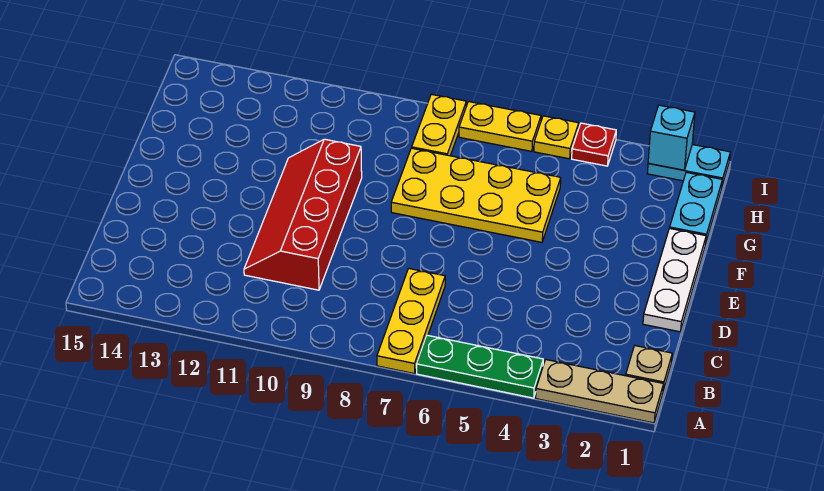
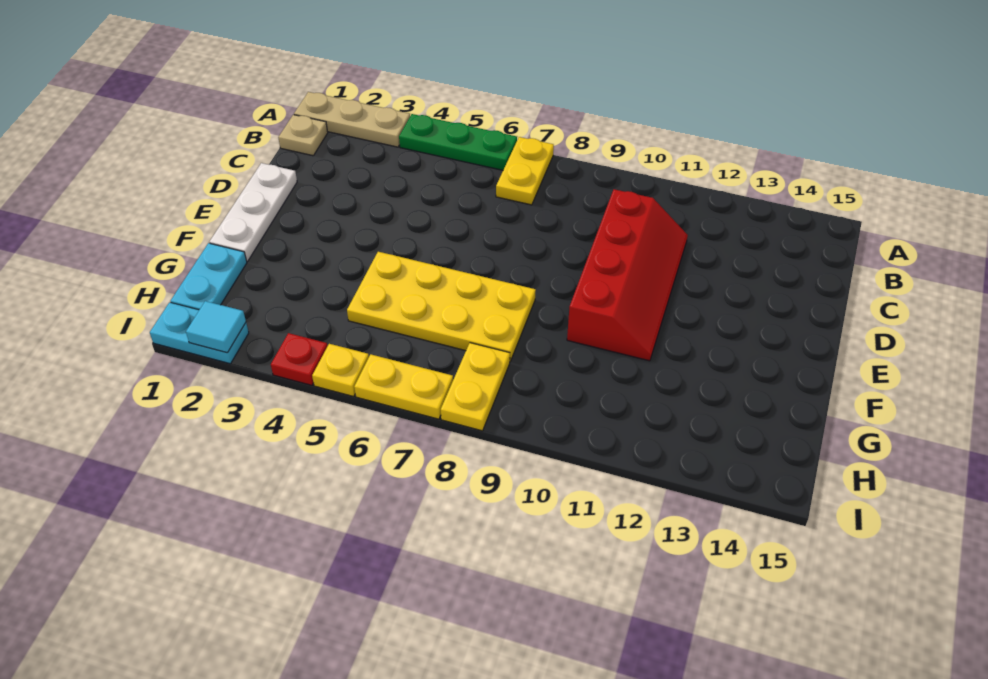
yellow 1x3 plate [377,268,445,373] -> yellow 1x2 plate [496,137,554,205]
cyan 1x1 brick [648,105,695,170] -> cyan 1x1 tile [186,301,246,353]

